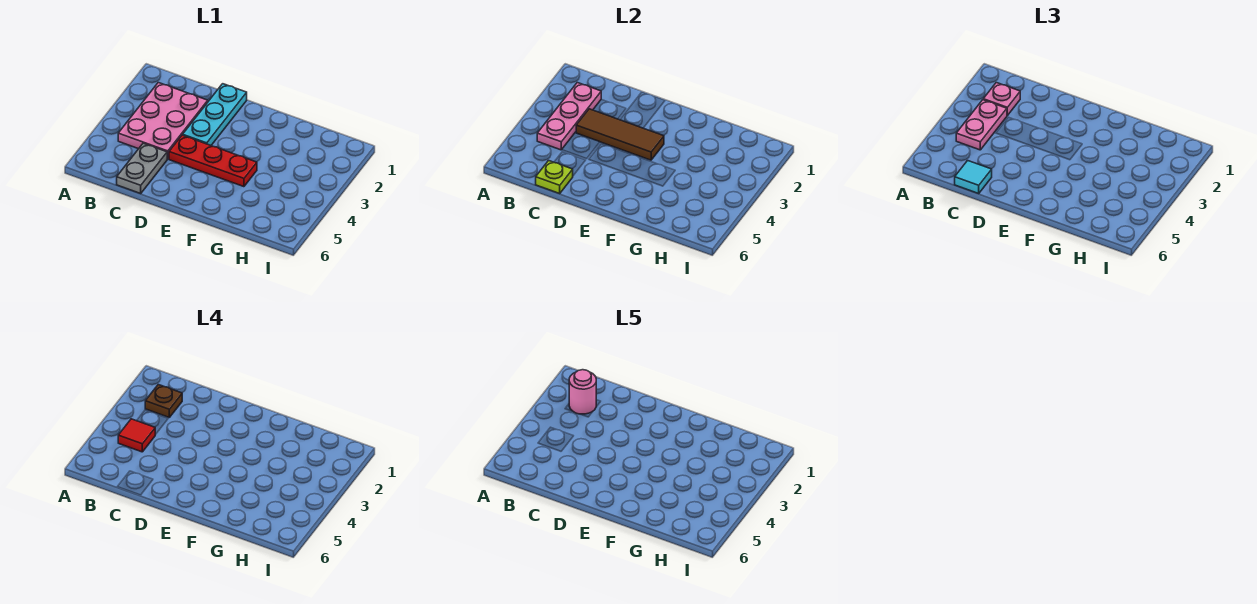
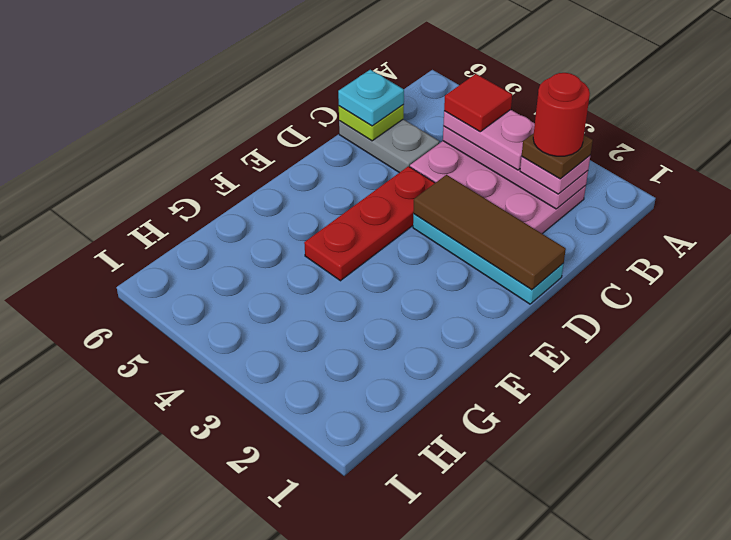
pink 1x1 round brick [569,370,596,414] -> red 1x1 round brick [533,73,590,156]
brown 1x3 tile [576,109,664,160] -> brown 1x3 tile turned to [413,175,566,290]
cyan 1x1 tile [955,161,992,193] -> cyan 1x1 plate [338,70,404,126]

